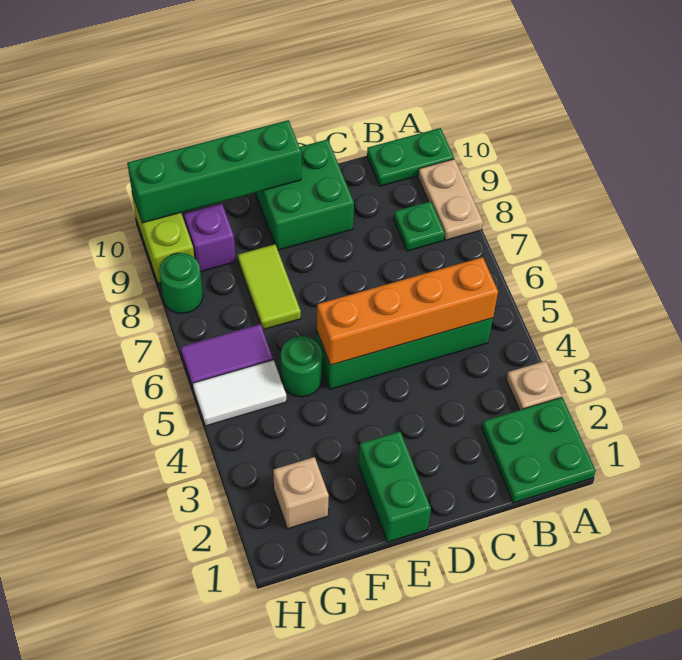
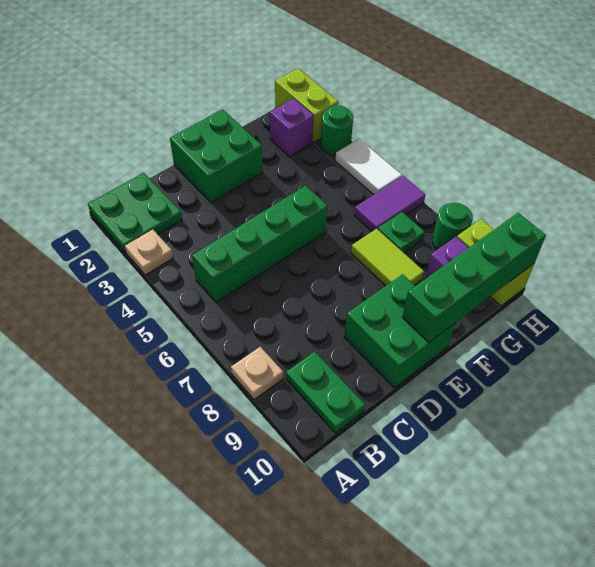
tan 1x2 plate [418,159,483,240] -> tan 1x1 plate [231,347,283,400]
green 1x2 plate [367,128,454,186] -> green 1x2 plate turned to [286,352,365,433]
orange 1x4 brick [317,257,498,365] -> none
green 1x1 plate [394,201,445,251] -> green 1x1 plate moved to [378,212,425,253]
green 1x2 brick [358,431,431,542] -> green 2x2 brick [170,109,263,203]
green 1x1 round brick [281,336,323,397] -> green 1x1 round brick moved to [321,105,353,156]
tan 1x1 brick [273,457,329,529] -> purple 1x1 brick [270,99,314,157]
white 1x2 tile [193,360,286,426] -> white 1x2 tile turned to [335,139,402,195]
none -> lime 1x2 brick [275,68,338,142]

